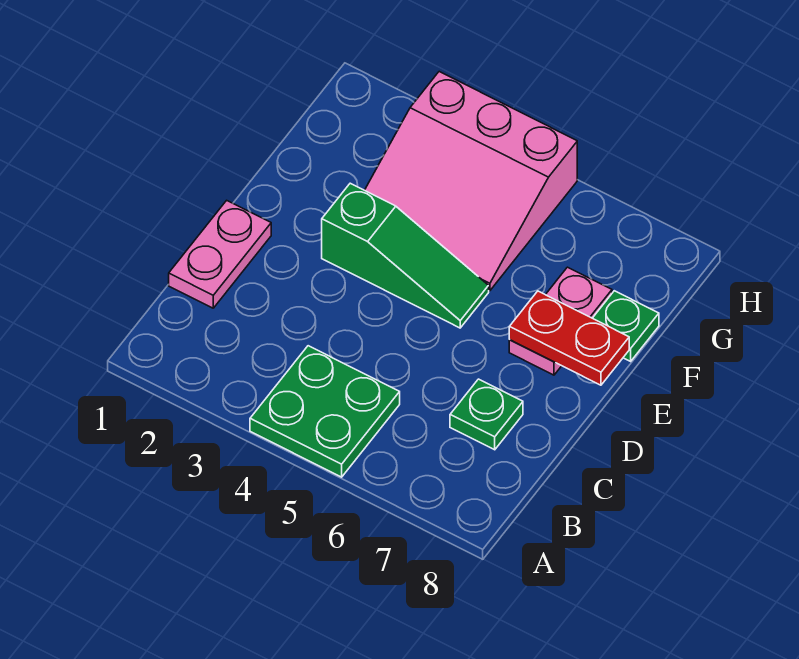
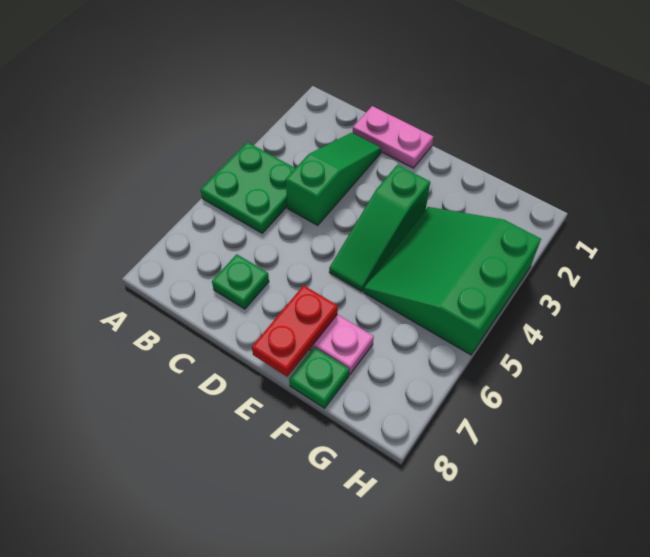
none -> green 1x3 slope [286,133,381,225]
pink 3x3 slope [365,72,577,291] -> green 3x3 slope [364,207,541,355]

